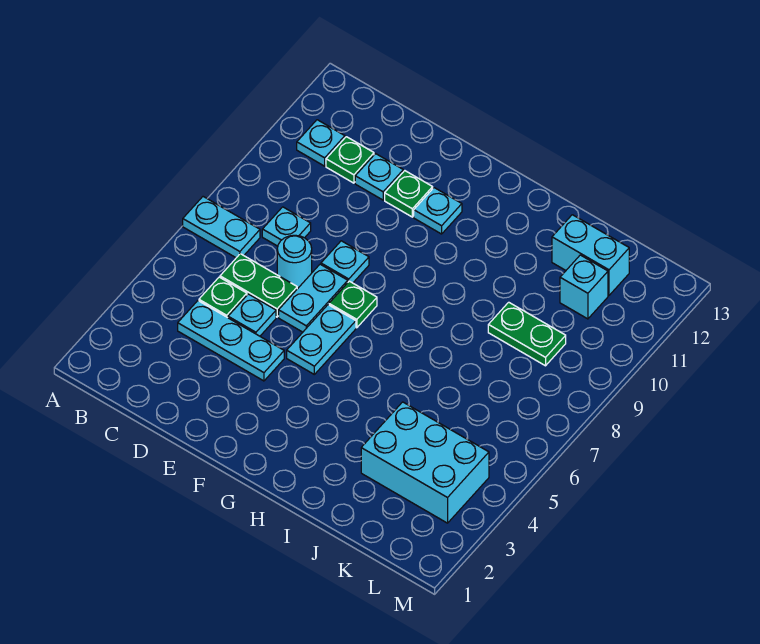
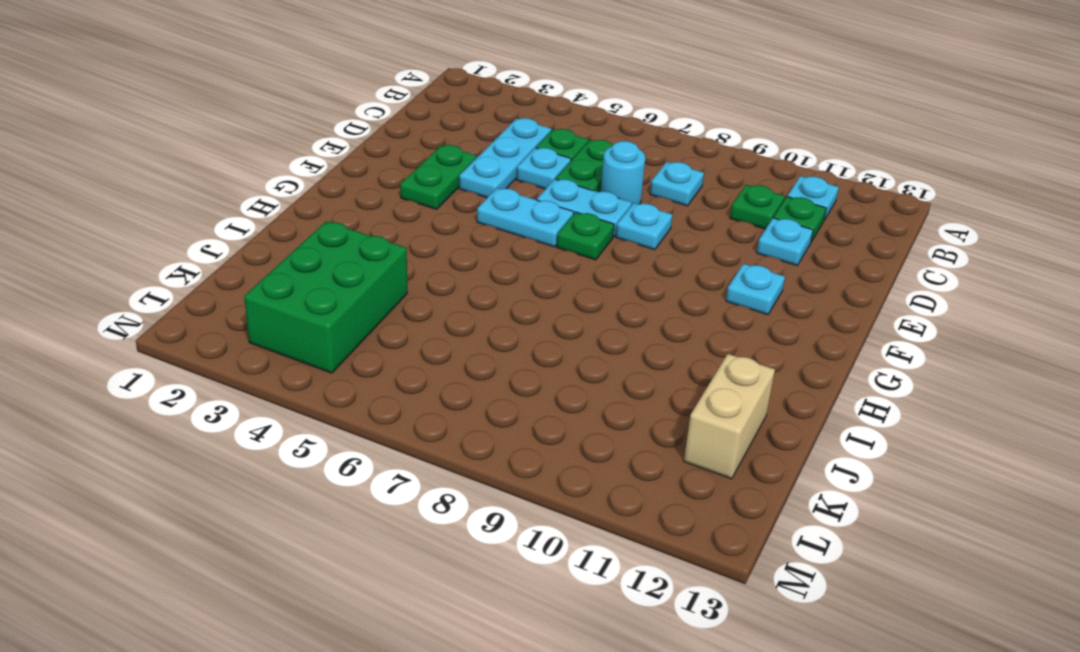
cyan 1x2 plate [183,197,260,258] -> none
green 1x1 plate [385,171,433,217] -> green 1x1 plate moved to [730,185,785,229]
cyan 2x3 brick [361,402,489,523] -> green 2x3 brick [244,221,408,373]
green 1x2 plate [488,302,566,366] -> green 1x2 plate moved to [400,145,477,209]
cyan 1x2 brick [552,215,629,295] -> tan 1x2 brick [684,354,775,479]
cyan 1x1 brick [560,255,608,319] -> none

